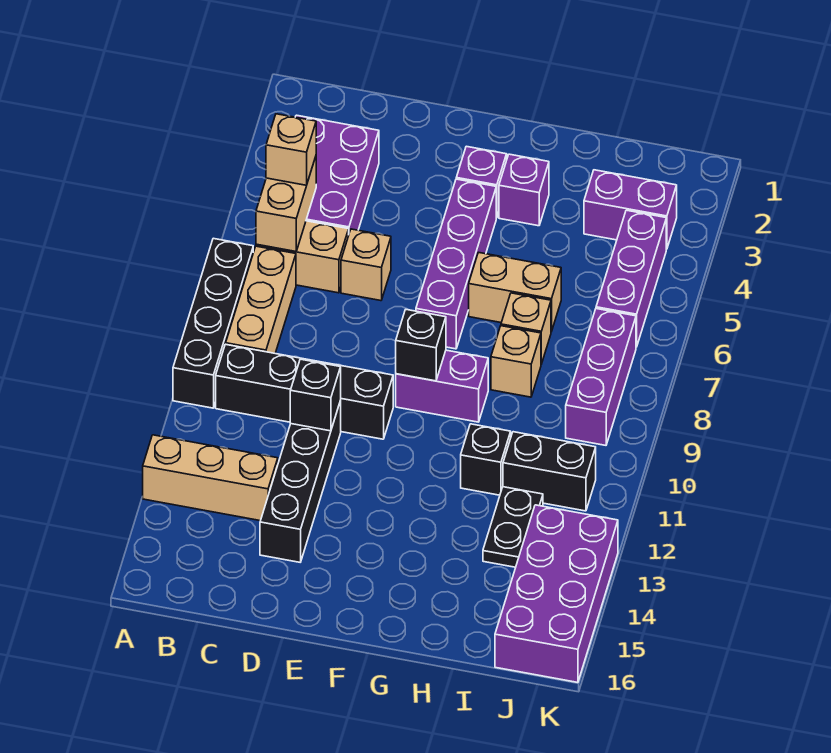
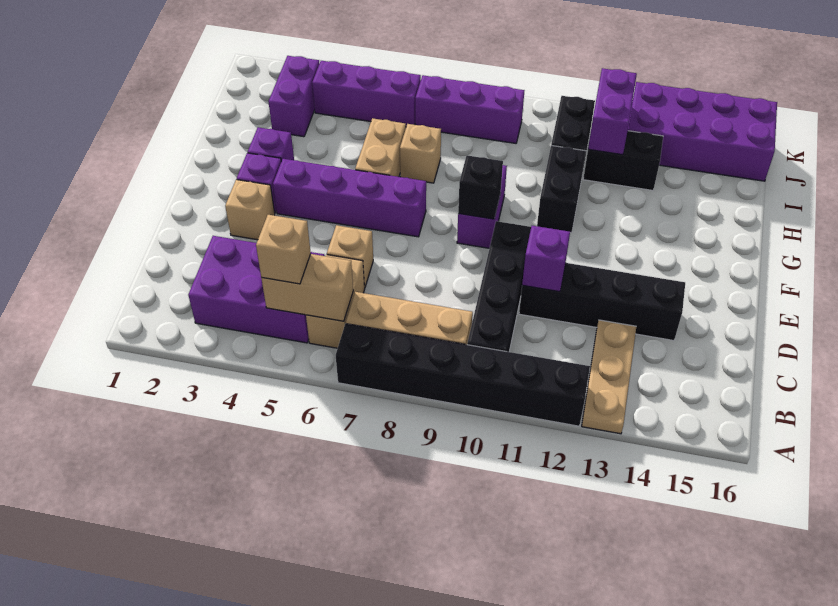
black 1x4 brick [173,238,253,408] -> black 1x6 brick [336,324,590,426]
tan 1x3 brick [143,435,278,521] -> tan 1x3 plate [582,320,636,434]
black 1x1 brick [290,359,341,431] -> purple 1x1 brick [522,226,570,292]
tan 1x1 brick [491,326,541,397] -> tan 1x1 brick moved to [225,180,275,240]
black 1x1 brick [461,424,511,495] -> black 1x2 brick [537,145,586,233]
black 1x2 plate [483,487,543,567] -> black 1x2 brick [583,131,663,190]
none -> purple 1x2 brick [588,68,637,155]

